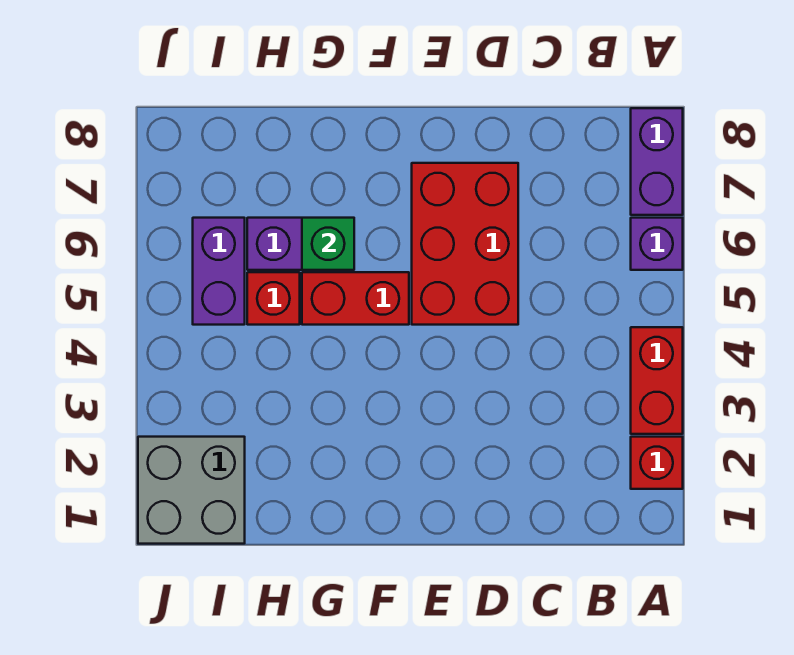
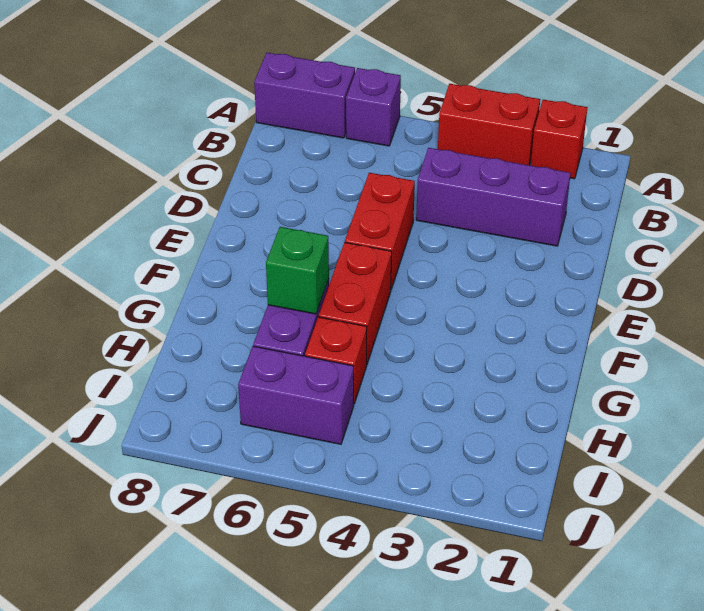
none -> purple 1x3 brick [416,148,571,246]
red 2x3 brick [412,163,518,325] -> red 1x2 brick [345,173,415,289]
grey 2x2 brick [138,437,245,544] -> none

